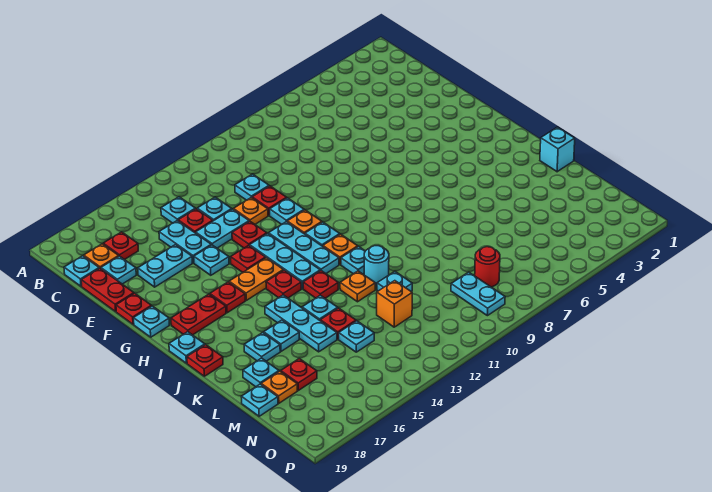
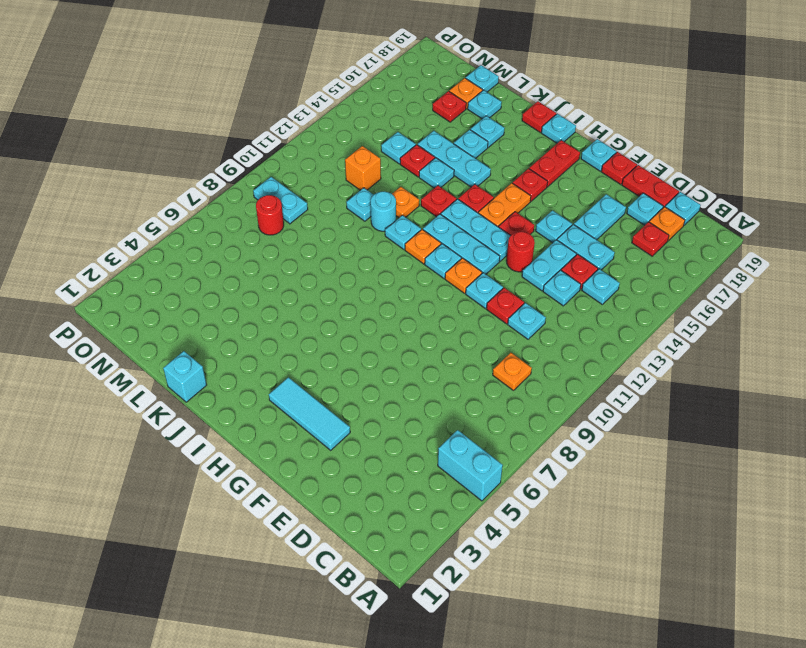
none -> cyan 1x2 brick [438,430,503,501]
orange 1x1 plate [233,198,268,224] -> orange 1x1 plate moved to [493,353,532,391]
none -> cyan 1x3 tile [269,377,350,450]
red 1x1 plate [232,221,267,248] -> red 1x1 round brick [506,232,535,272]

